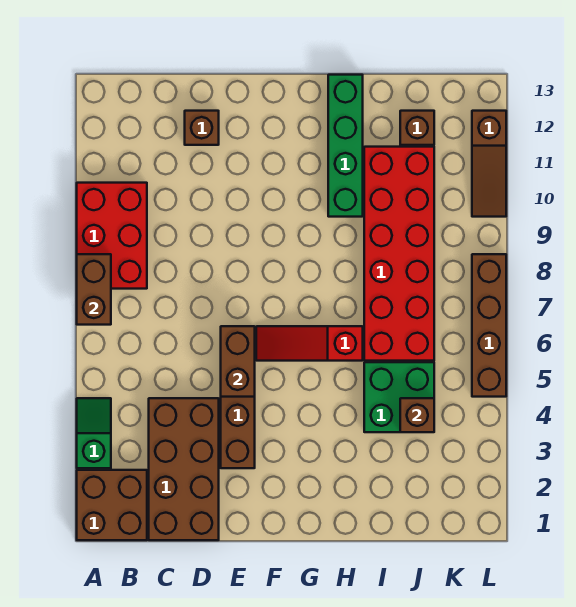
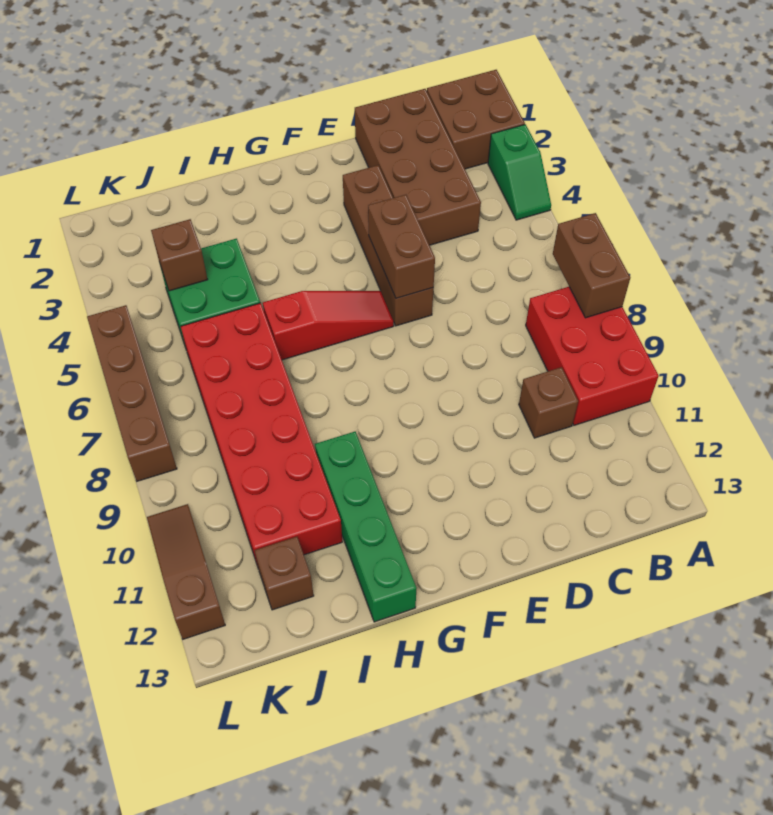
brown 1x1 brick [185,111,219,145] -> brown 1x1 brick moved to [519,367,578,438]

